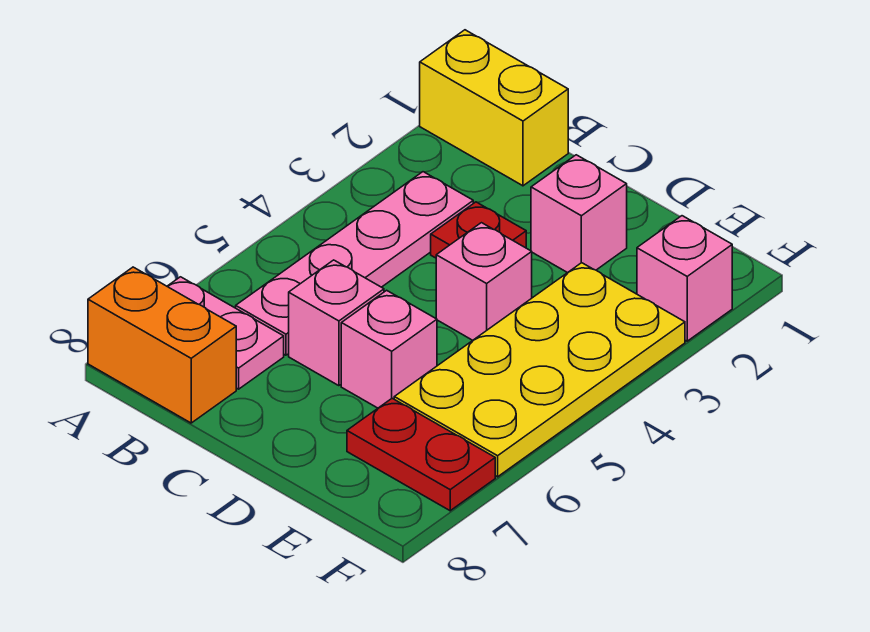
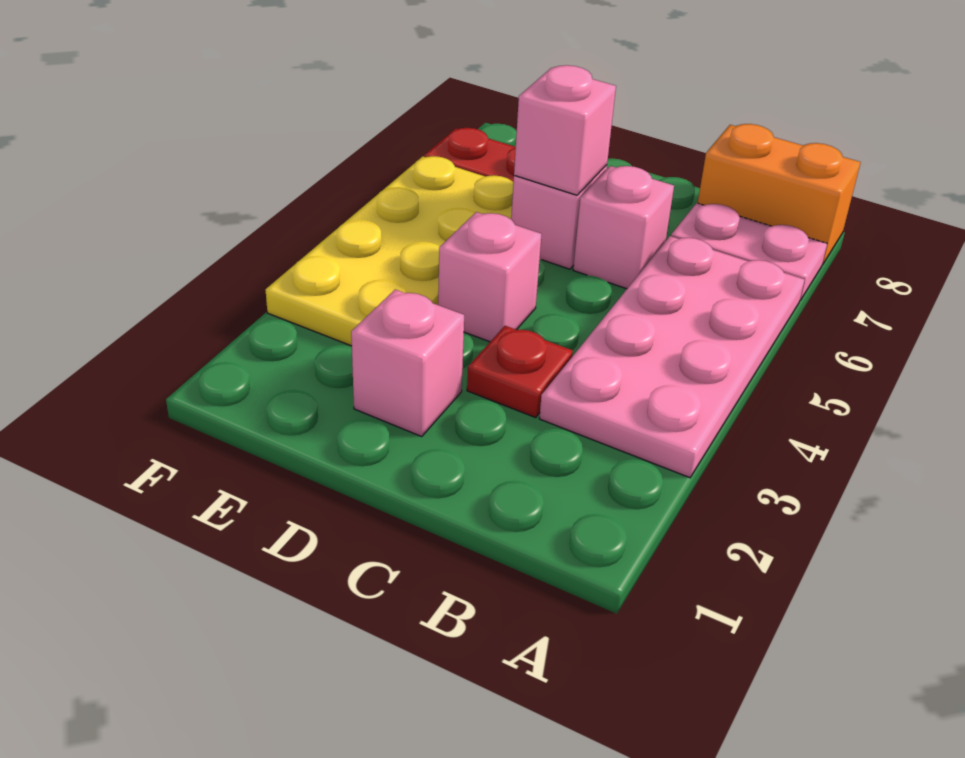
yellow 1x2 brick [420,30,568,186] -> none
pink 1x4 plate [236,172,473,355] -> pink 2x4 plate [539,236,805,478]
pink 1x1 brick [637,216,732,341] -> pink 1x1 brick moved to [514,65,616,195]

